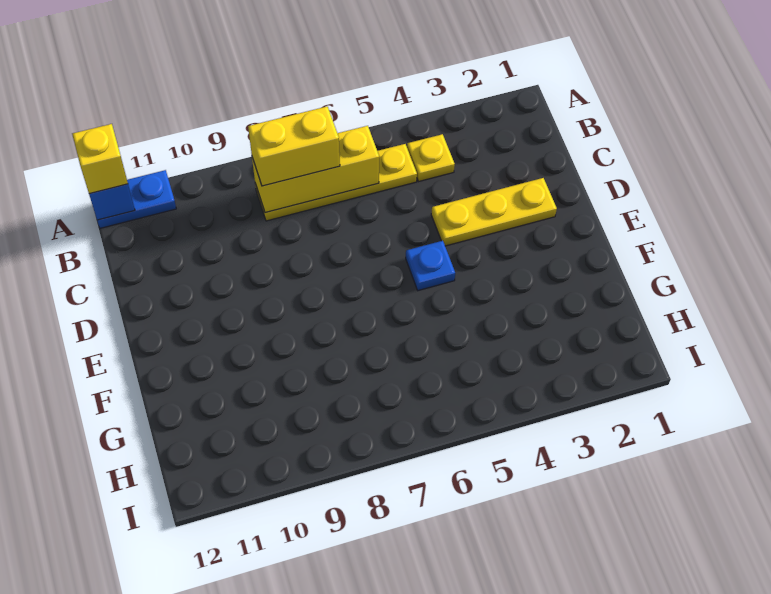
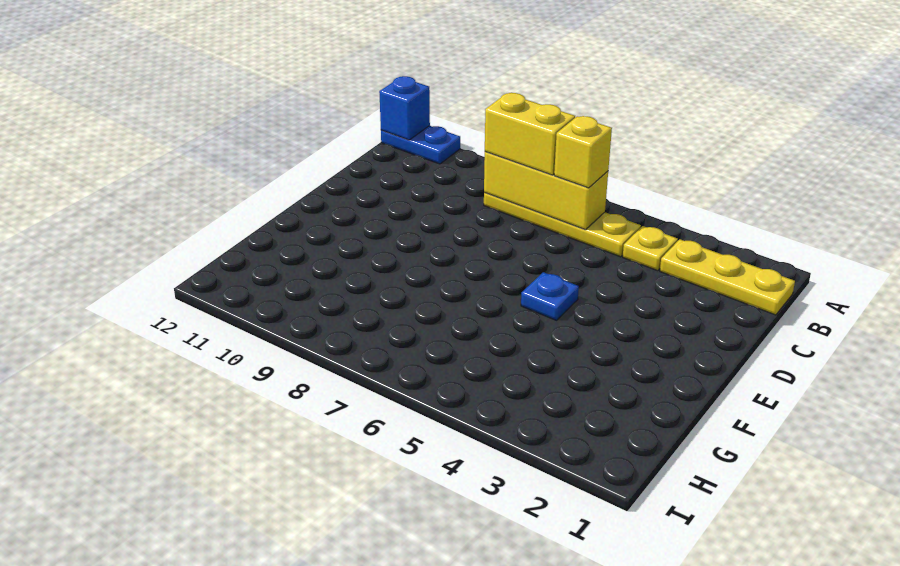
yellow 1x1 brick [72,124,128,194] -> yellow 1x1 brick moved to [554,116,612,188]
yellow 1x3 plate [431,178,557,246] -> yellow 1x3 plate moved to [660,239,795,315]

